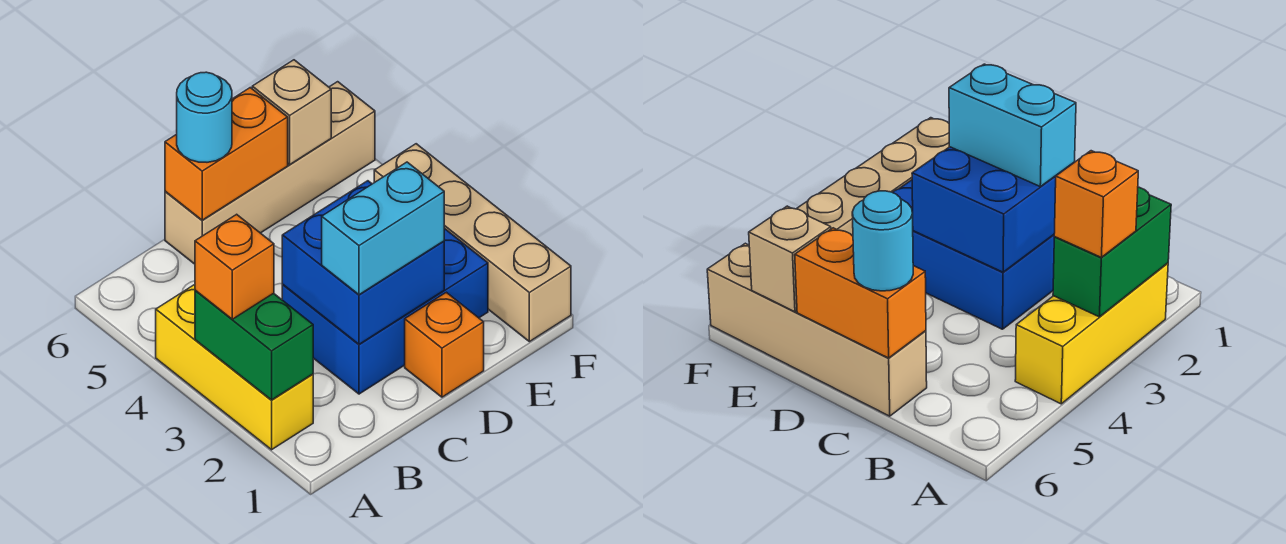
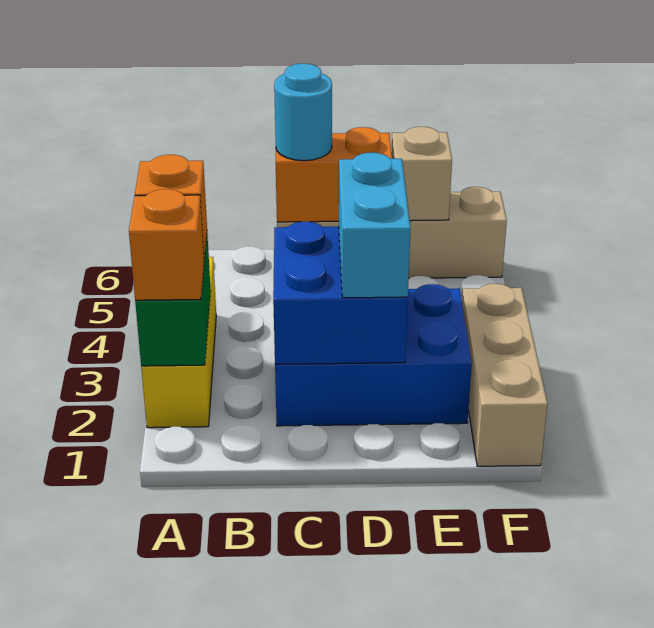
cyan 1x2 brick [322,162,444,295] -> cyan 1x2 brick turned to [339,153,410,298]
orange 1x1 brick [405,292,484,397] -> orange 1x1 brick moved to [129,189,204,300]
tan 1x4 brick [374,144,571,342] -> tan 1x3 brick [462,284,548,466]

